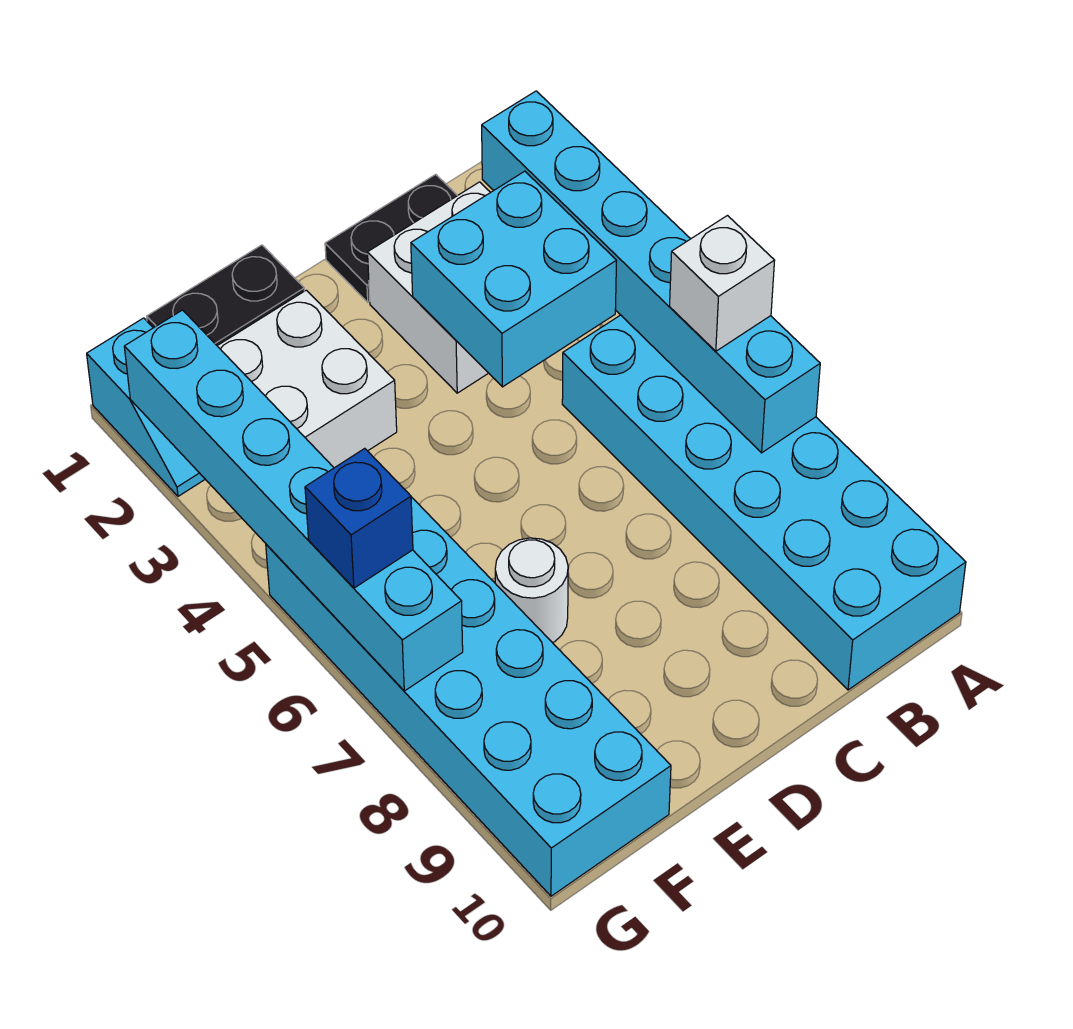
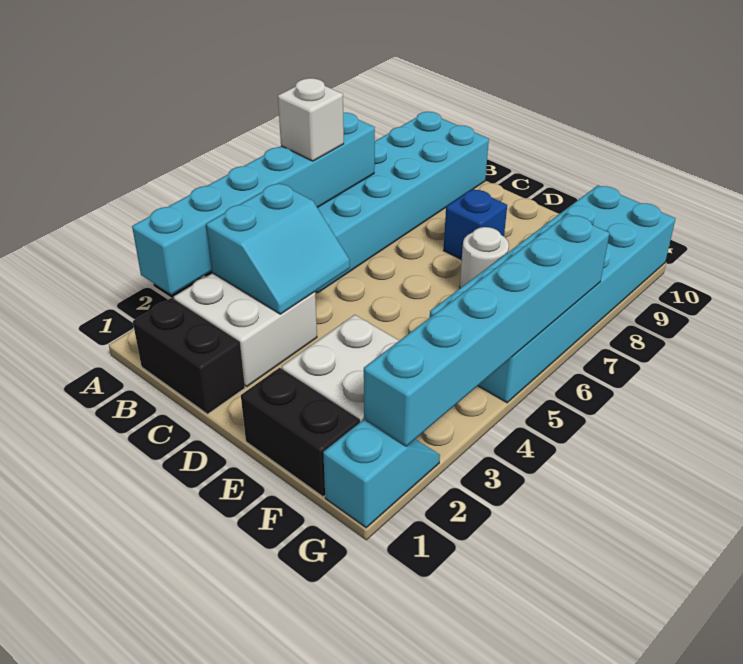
black 1x2 plate [325,174,457,302] -> black 1x2 brick [133,298,245,414]
cyan 2x2 brick [411,171,617,387] -> cyan 2x2 slope [206,183,350,314]
blue 1x1 brick [305,448,413,588] -> blue 1x1 brick moved to [444,189,507,260]

